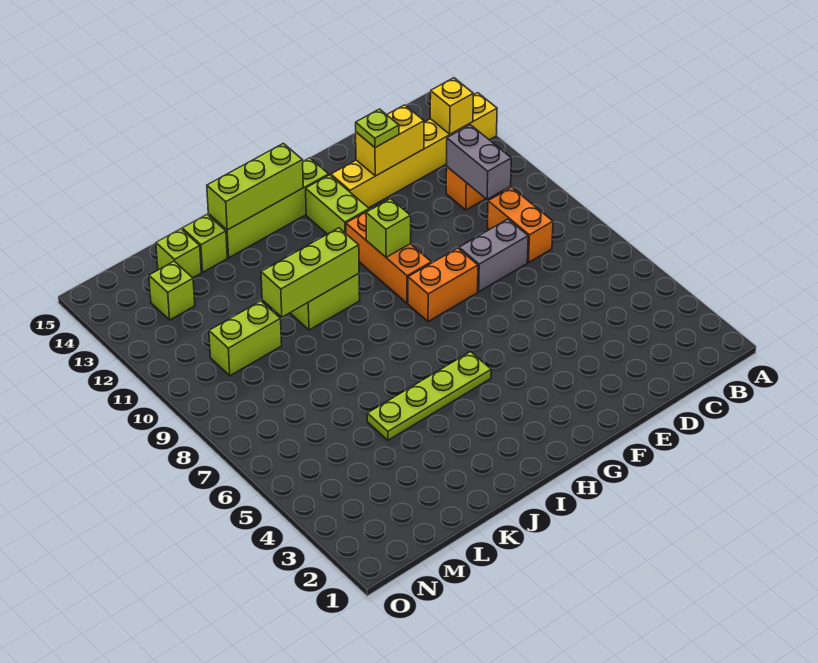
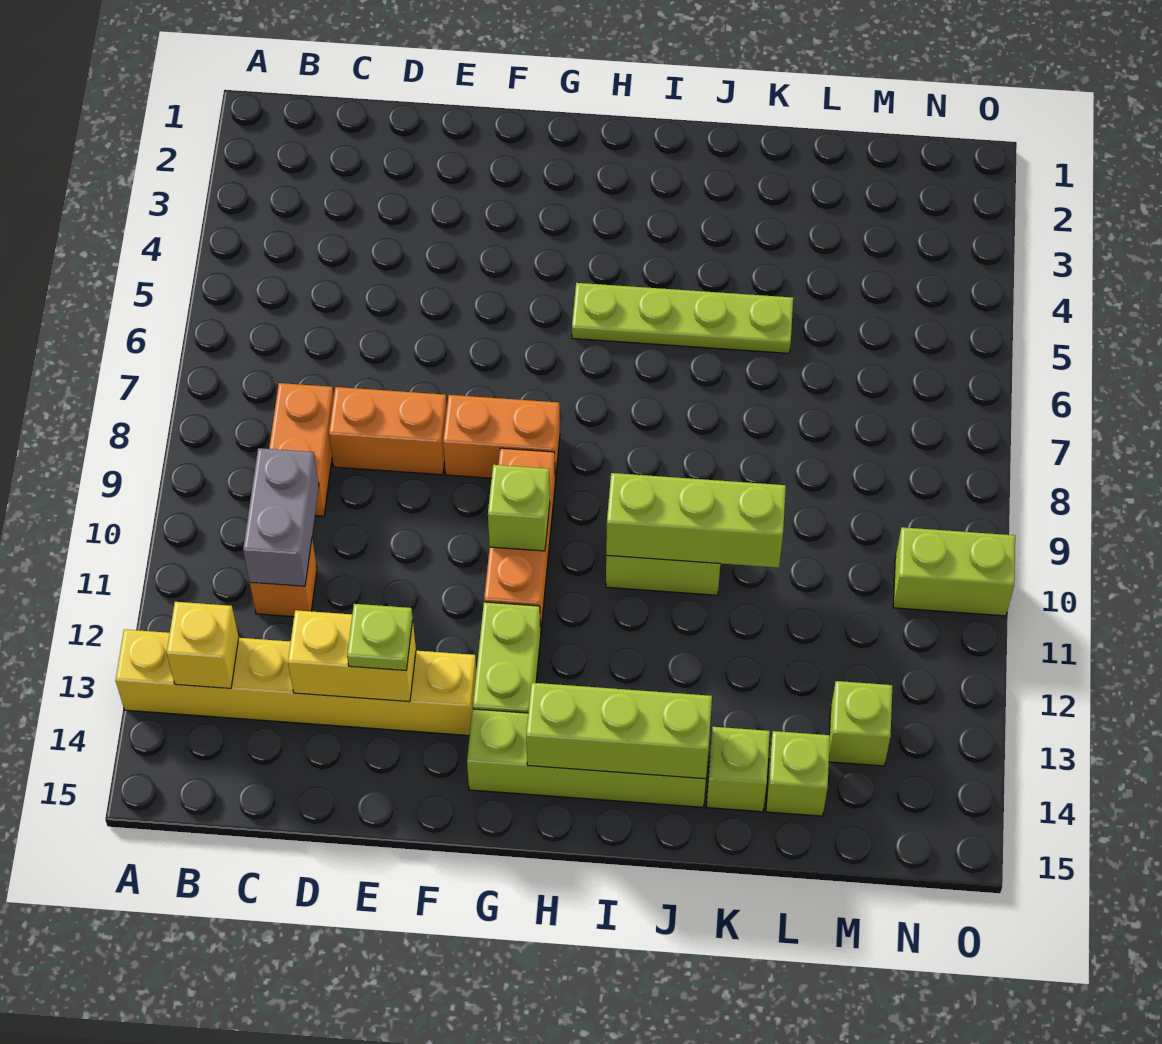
grey 1x2 brick [459,219,528,292] -> orange 1x2 brick [329,387,447,475]
lime 1x2 brick [209,301,282,376] -> lime 1x2 brick moved to [893,527,1015,616]

